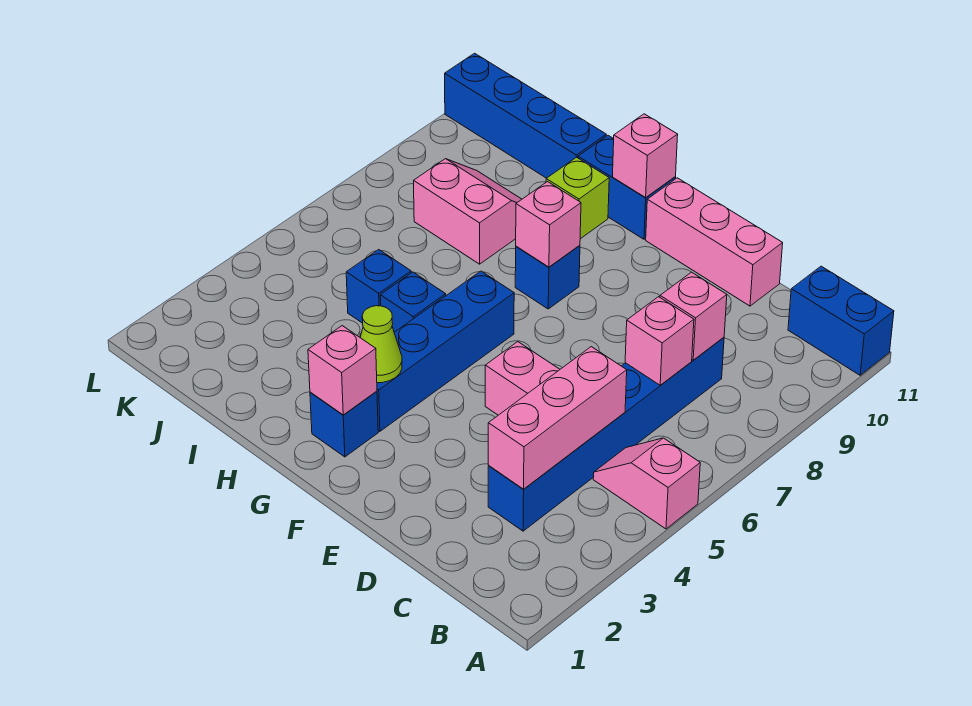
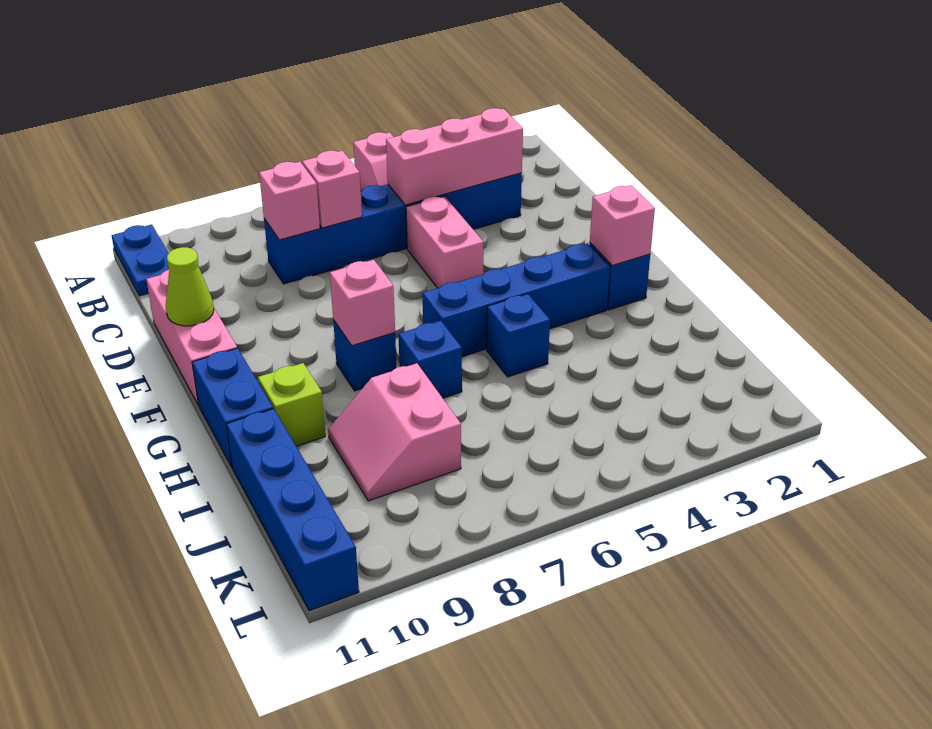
blue 1x2 brick [788,266,894,375] -> blue 1x2 plate [111,224,169,296]
lime 1x1 cone [360,306,402,383] -> lime 1x1 cone moved to [166,247,214,326]
pink 1x1 brick [613,114,678,197] -> none
blue 1x1 brick [346,250,411,323] -> blue 1x1 brick moved to [398,321,462,398]

